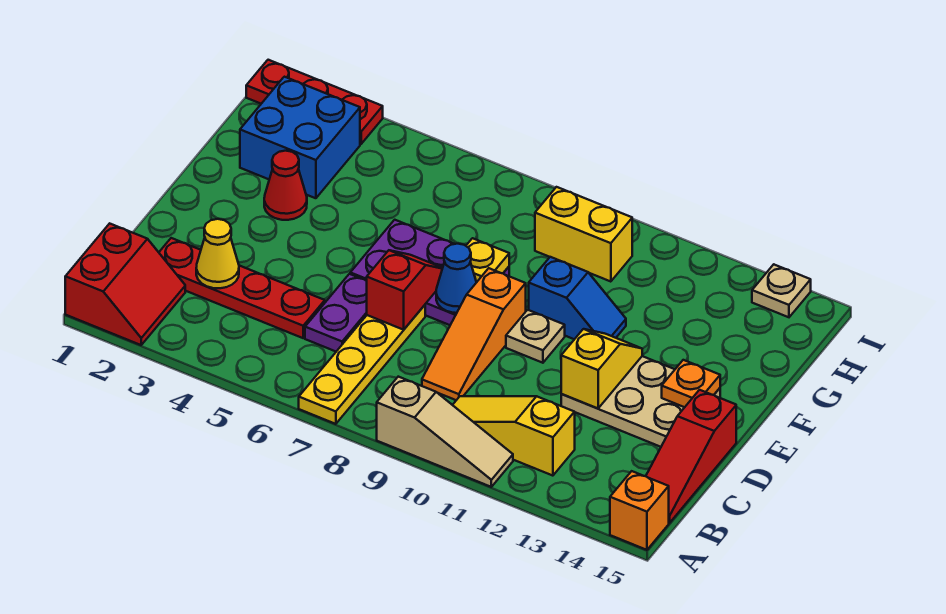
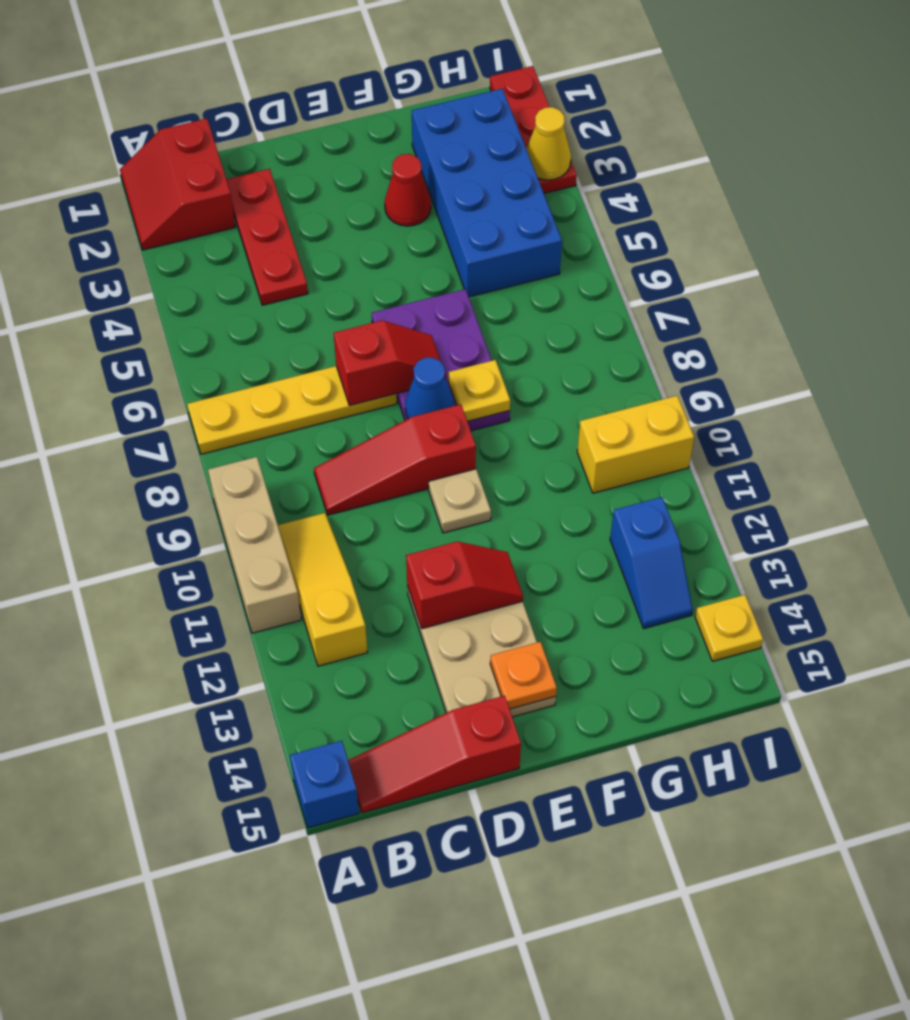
red 2x2 slope [65,223,185,345] -> red 2x2 slope turned to [120,118,235,250]
tan 1x3 slope [377,377,513,487] -> tan 1x3 brick [208,457,301,633]
orange 1x1 brick [610,471,669,550] -> blue 1x1 brick [290,741,359,828]
red 1x4 plate [159,238,325,338] -> red 1x3 plate [226,169,308,305]
yellow 1x1 cone [196,219,239,288] -> yellow 1x1 cone moved to [526,107,571,180]
purple 1x2 plate [305,274,367,351] -> none
orange 1x3 slope [422,268,526,400] -> red 1x3 slope [314,404,476,515]
yellow 1x2 slope [561,329,642,409] -> red 1x2 slope [406,542,523,629]
blue 1x2 slope [529,257,626,339] -> blue 1x2 slope moved to [610,497,693,628]
blue 2x2 brick [240,77,360,198] -> blue 2x4 brick [412,89,562,297]
yellow 1x2 brick [535,187,632,282] -> yellow 1x2 brick turned to [577,396,694,493]
tan 1x1 plate [752,264,811,317] -> yellow 1x1 plate [695,595,763,661]

